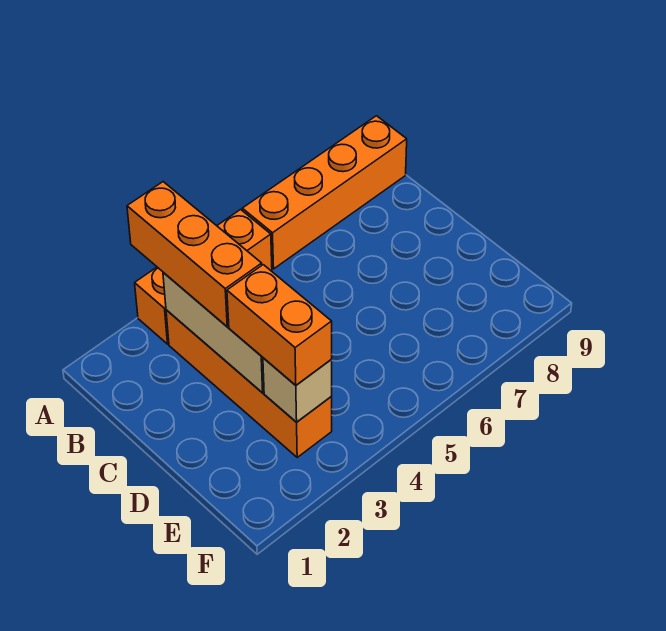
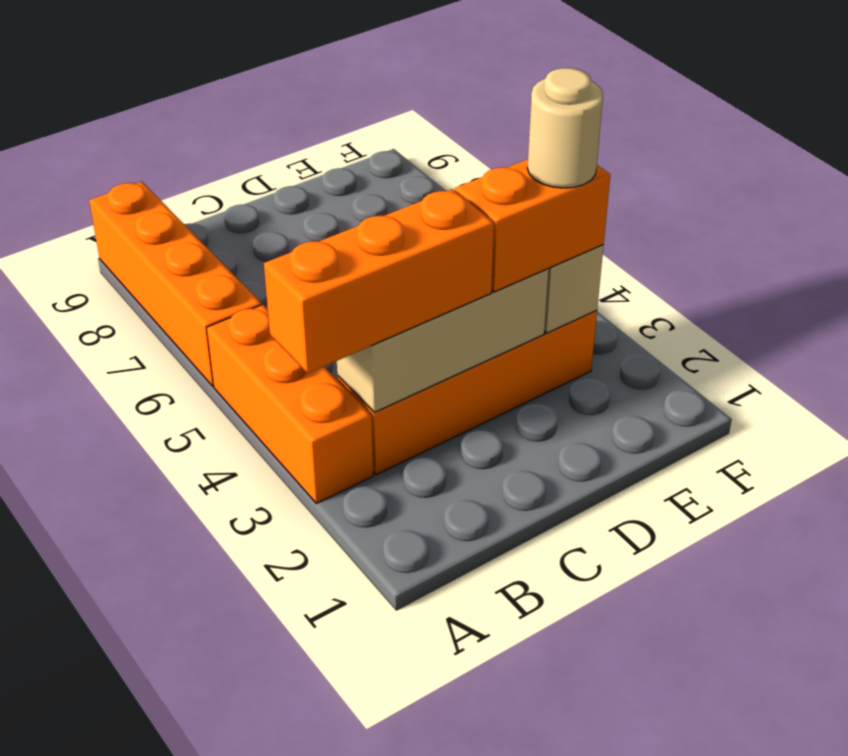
none -> tan 1x1 round brick [527,68,603,188]

